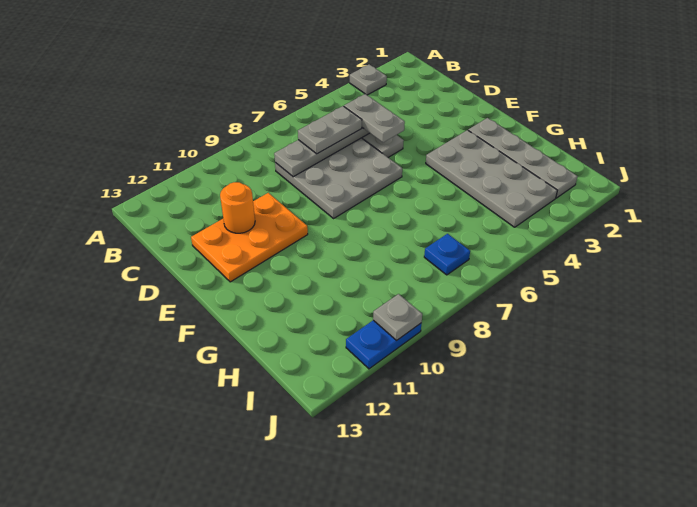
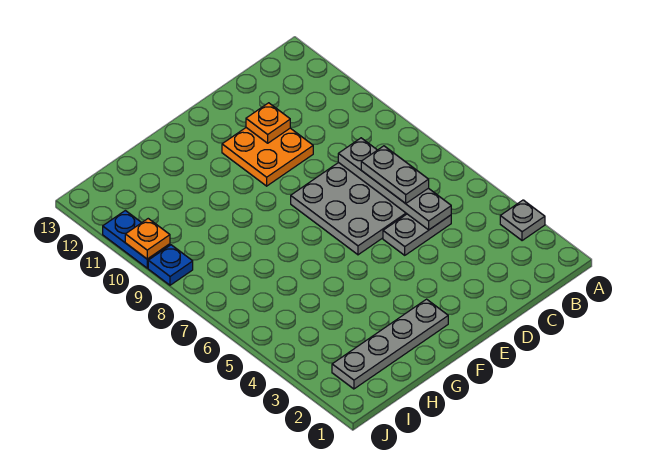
grey 1x2 plate [344,94,405,142] -> none
orange 2x3 plate [191,193,308,282] -> orange 2x2 plate [222,128,313,186]
orange 1x1 round brick [220,182,255,233] -> orange 1x1 plate [246,103,290,143]
grey 2x4 plate [426,130,557,227] -> none
blue 1x1 plate [424,234,470,275] -> blue 1x1 plate moved to [148,245,193,285]
grey 1x1 plate [373,294,422,340] -> orange 1x1 plate [125,219,170,259]

